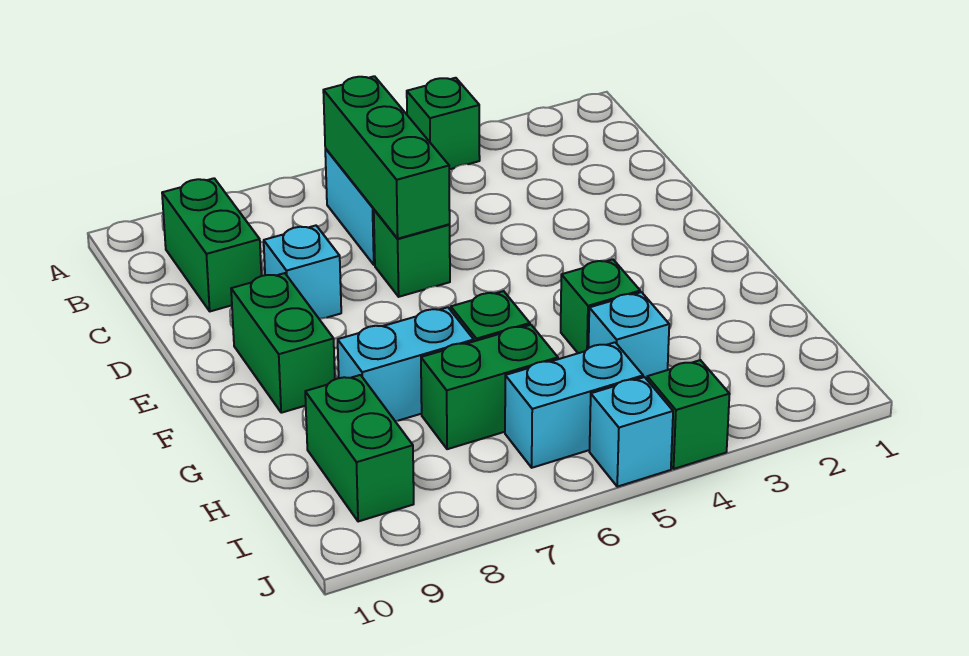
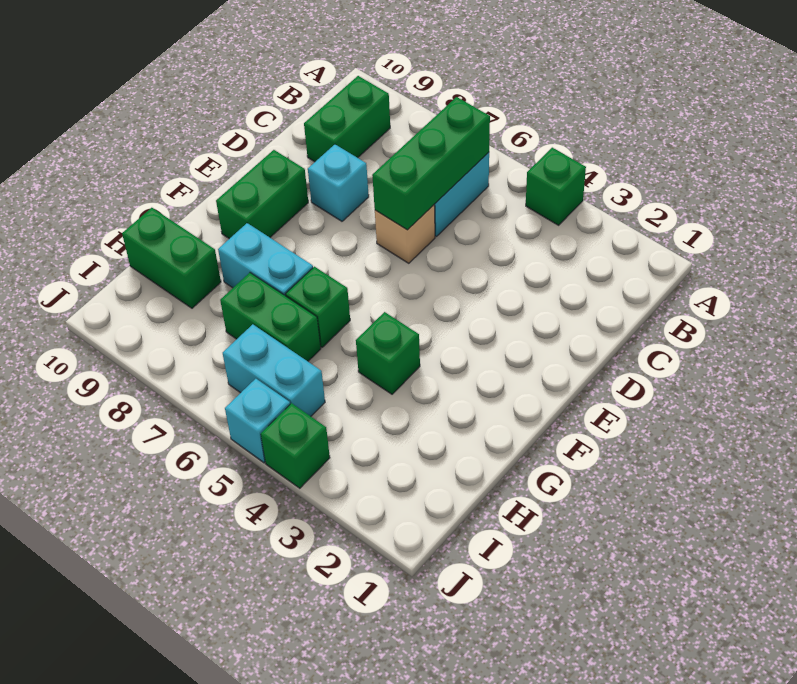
green 1x1 brick [374,210,450,297] -> tan 1x1 brick [375,205,435,263]
cyan 1x1 brick [589,292,669,379] -> none
green 1x2 brick [305,375,414,522] -> green 1x2 brick turned to [122,208,221,308]

